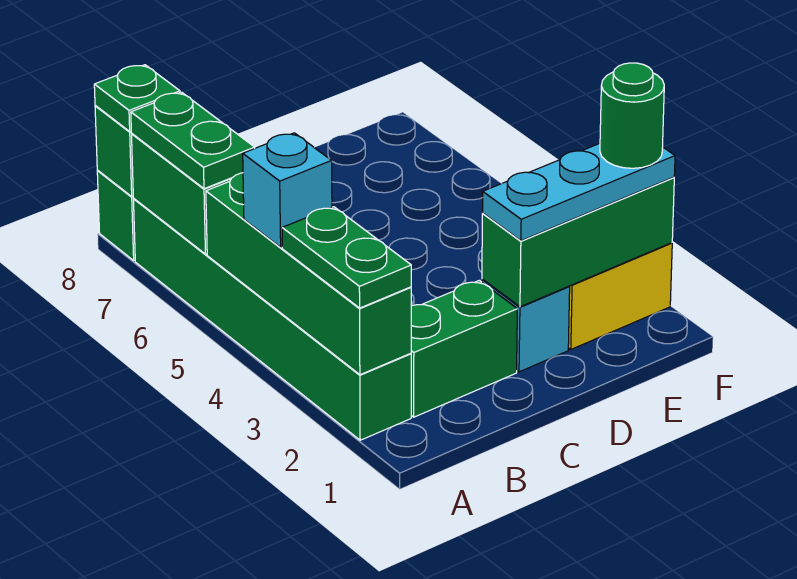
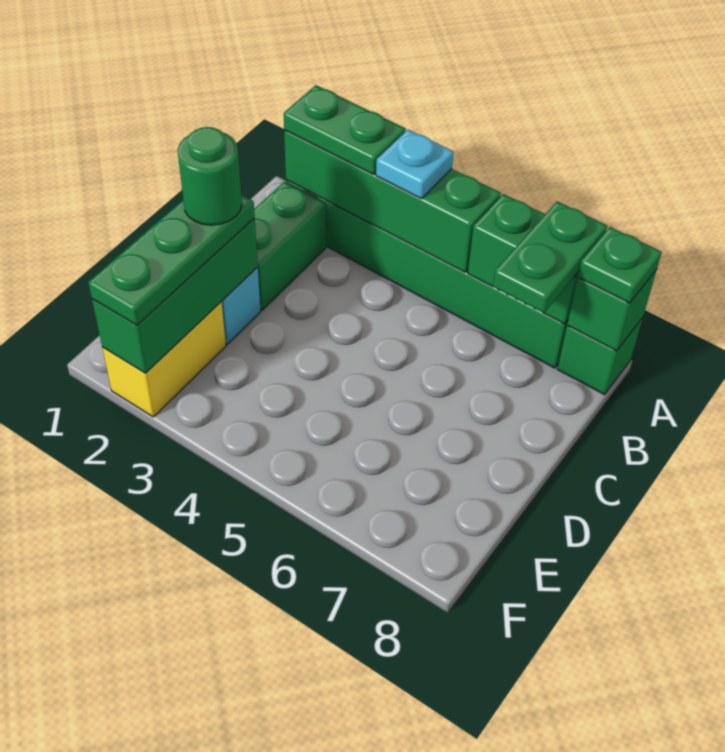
cyan 1x1 brick [243,133,332,247] -> cyan 1x1 plate [376,130,454,199]
green 1x2 plate [131,92,255,189] -> green 1x2 plate turned to [493,201,607,313]
cyan 1x3 plate [483,143,675,241] -> green 1x3 plate [88,195,255,325]
green 1x1 round brick [600,63,664,168] -> green 1x1 round brick moved to [177,127,242,225]

